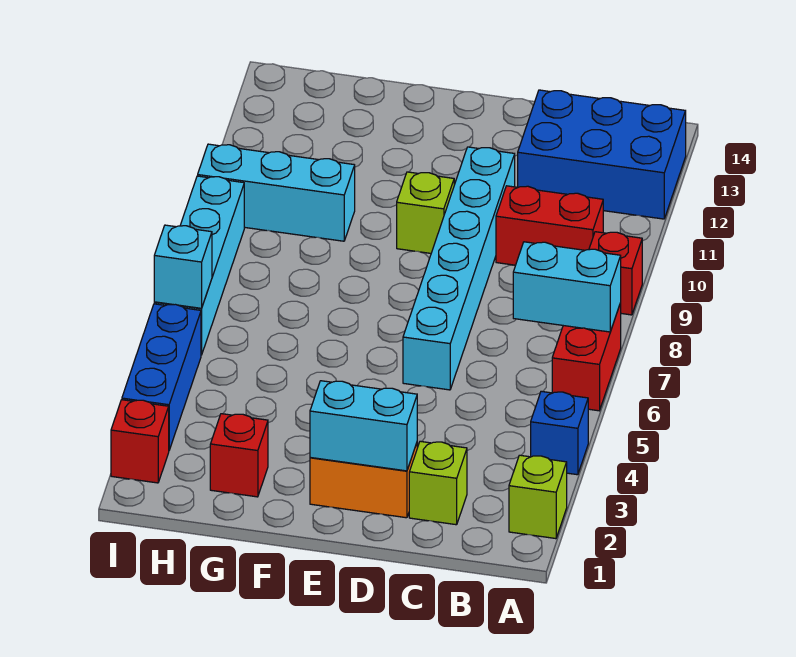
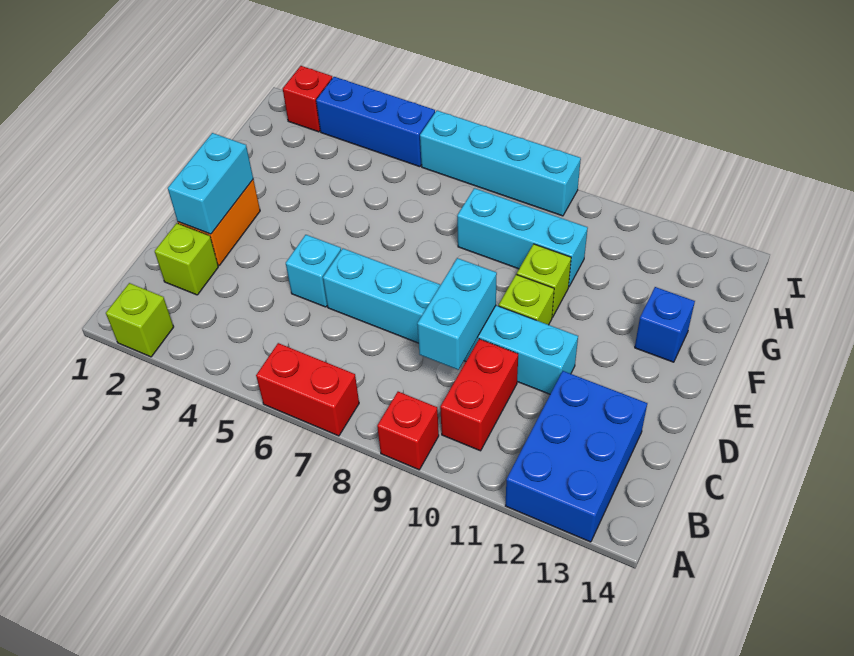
blue 1x1 brick [531,391,588,475] -> blue 1x1 brick moved to [635,287,695,362]
cyan 1x2 brick [513,242,621,332] -> cyan 1x2 brick moved to [417,258,497,370]
none -> lime 1x1 brick [517,244,571,317]
red 1x1 brick [210,414,268,497] -> none
cyan 1x3 brick [198,144,355,241] -> cyan 1x3 brick turned to [457,188,588,286]
cyan 1x1 brick [154,225,212,308] -> cyan 1x1 brick moved to [286,235,341,307]

